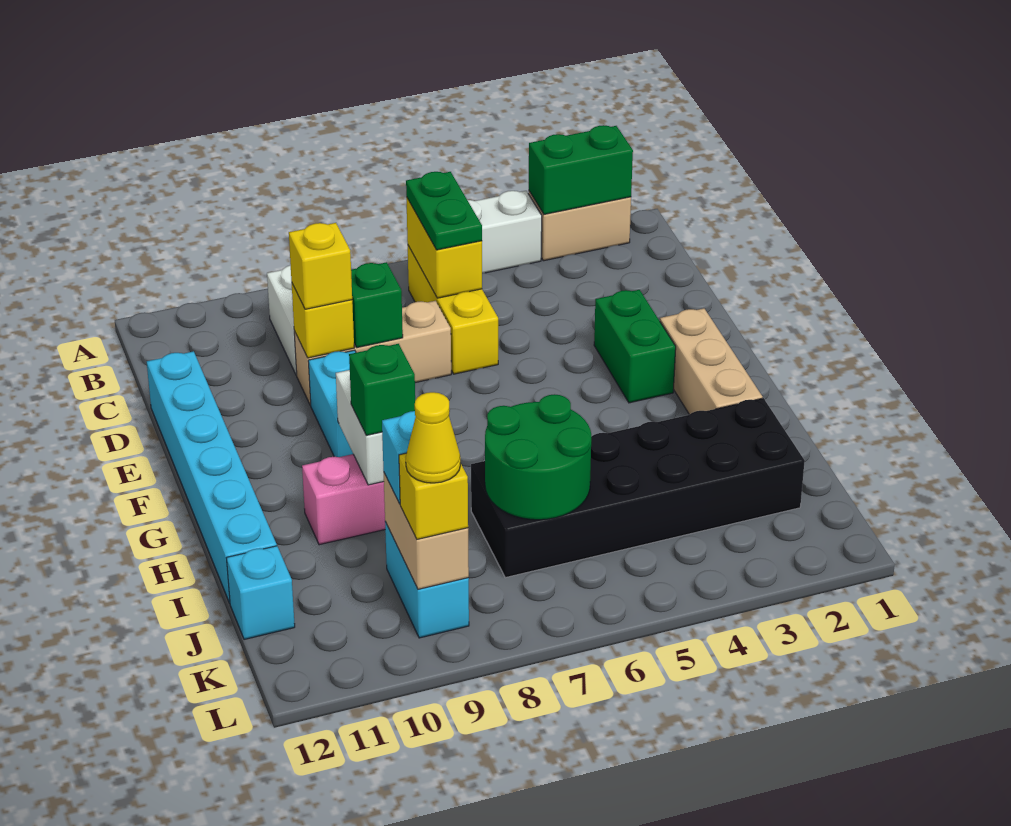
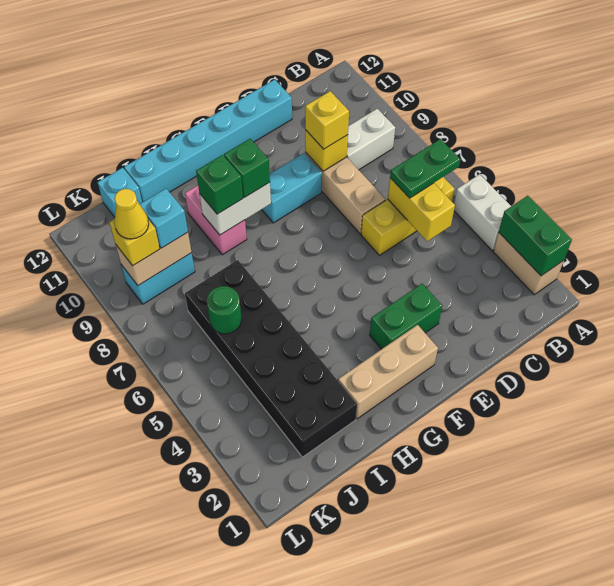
yellow 1x2 brick [406,197,482,298] -> yellow 1x2 brick turned to [388,178,455,241]
green 1x1 brick [351,262,403,348] -> green 1x1 brick moved to [224,139,270,198]
green 2x2 round brick [485,394,591,520] -> green 1x1 round brick [207,286,242,334]

